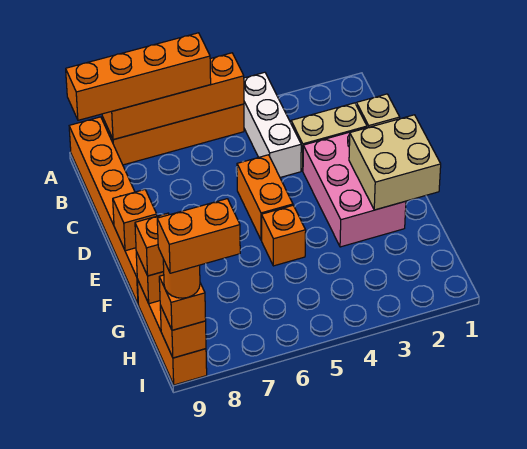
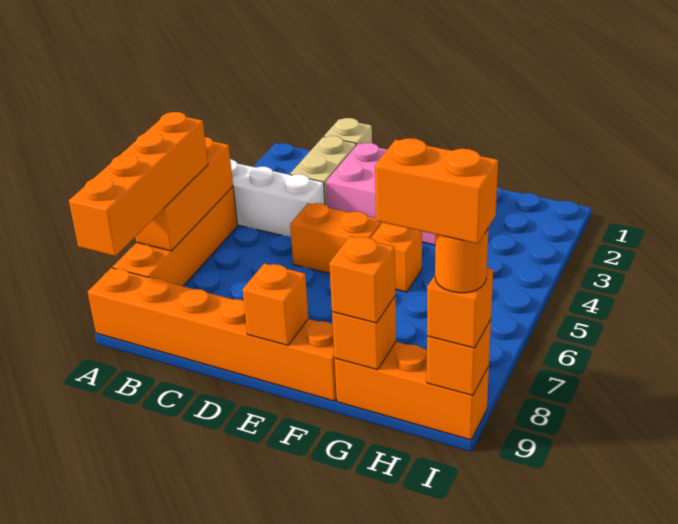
orange 1x4 brick [102,53,244,140] -> orange 1x3 brick [135,137,233,251]
tan 2x2 brick [349,115,441,210] -> none
orange 1x2 brick [157,199,240,273] -> orange 1x2 brick turned to [375,138,498,244]

